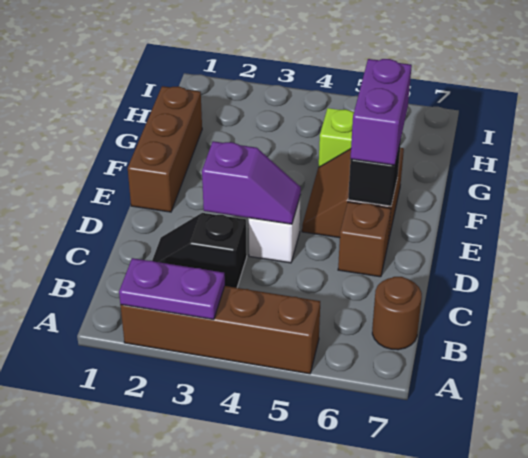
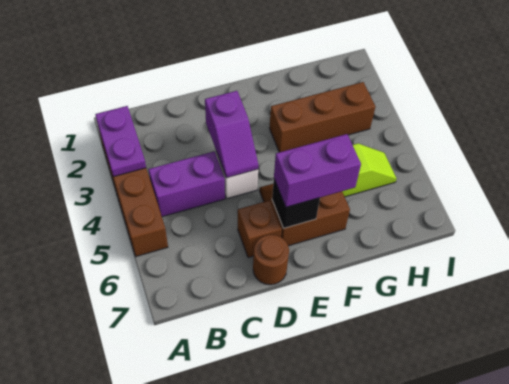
none -> purple 1x2 brick [148,152,225,217]
brown 1x1 round brick [372,277,422,350] -> brown 1x1 round brick moved to [253,235,289,285]
black 1x2 slope [152,213,247,288] -> none
brown 1x3 brick [128,86,202,212] -> brown 1x3 brick moved to [269,82,375,152]

